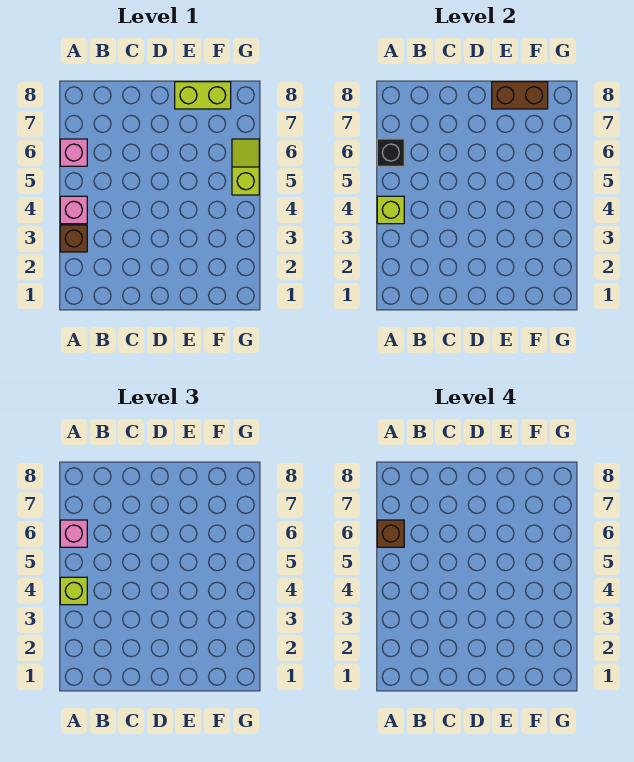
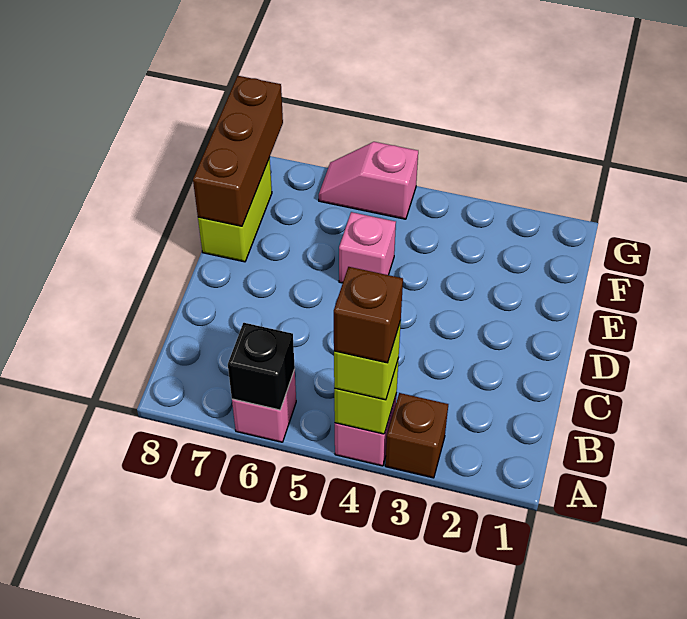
pink 1x1 brick [60,520,87,547] -> pink 1x1 brick moved to [339,212,396,283]
brown 1x1 brick [377,520,404,547] -> brown 1x1 brick moved to [334,267,403,363]
brown 1x2 brick [492,82,548,109] -> brown 1x3 brick [193,76,283,226]
lime 1x2 slope [232,139,259,195] -> pink 1x2 slope [319,142,418,219]

